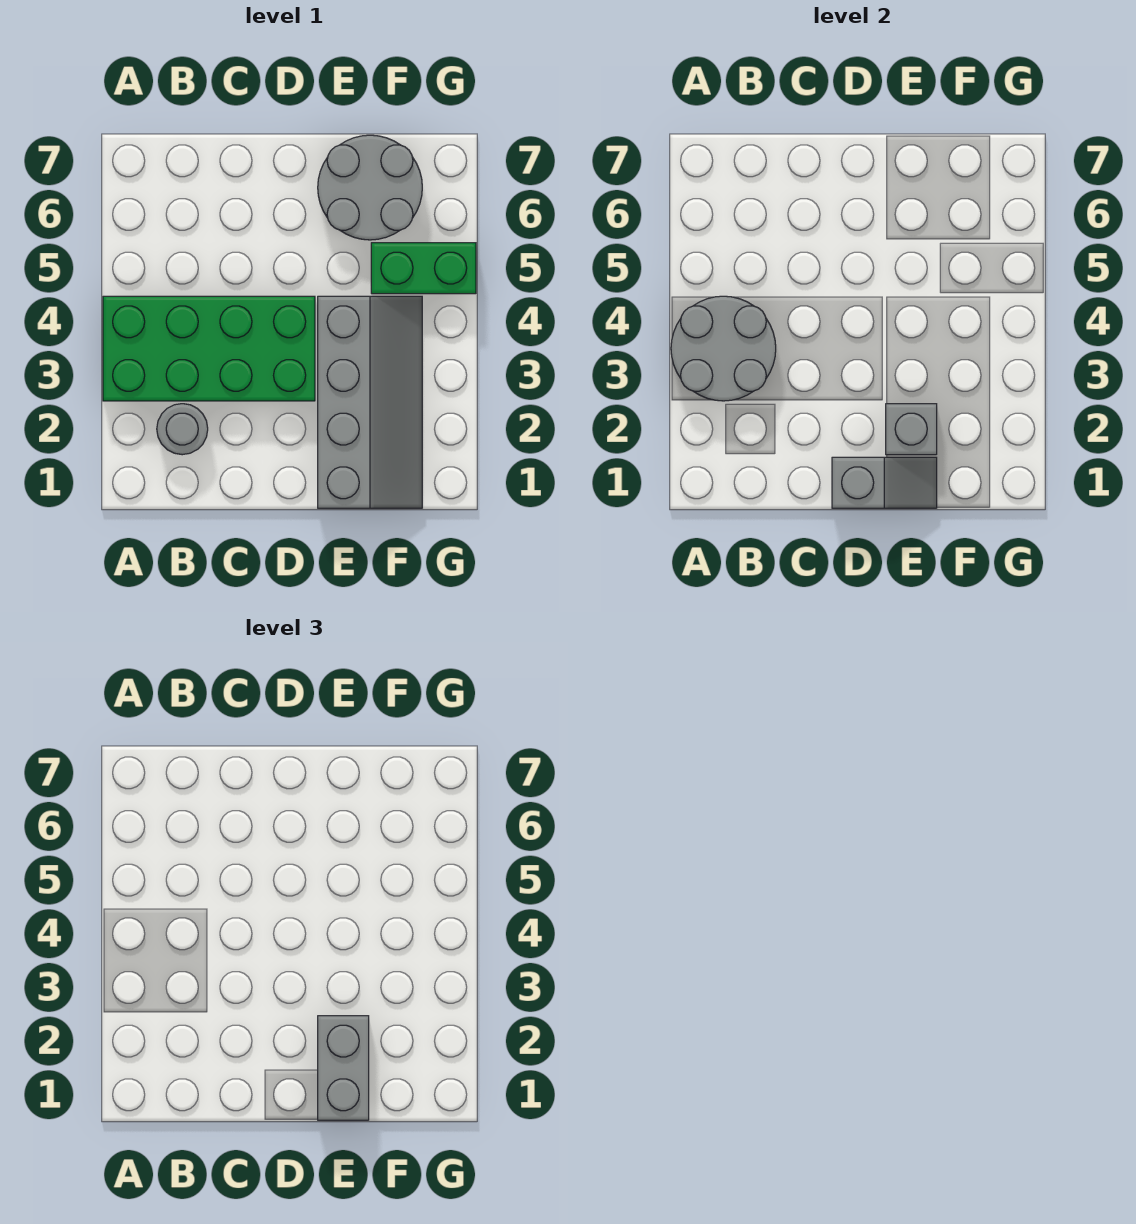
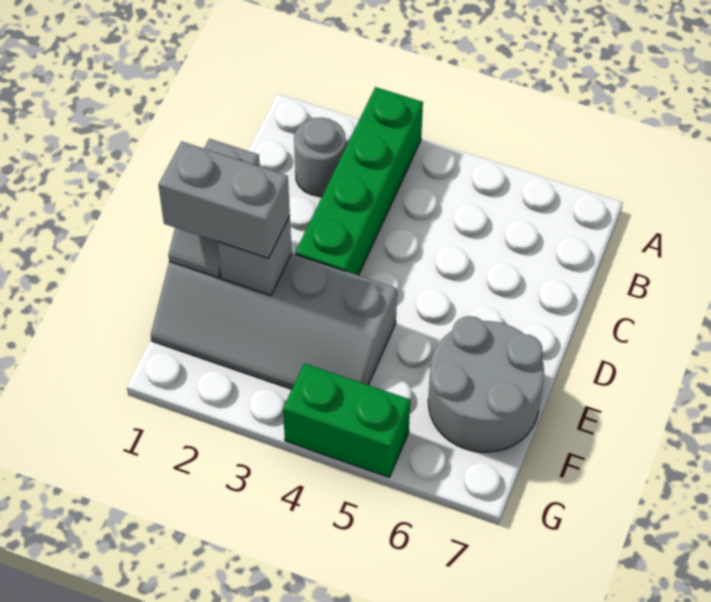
green 2x4 brick [103,296,315,401] -> green 1x4 brick [295,87,423,275]
grey 2x2 round brick [671,296,776,401] -> none
green 1x2 brick [371,243,476,294] -> green 1x2 brick turned to [283,363,410,477]

